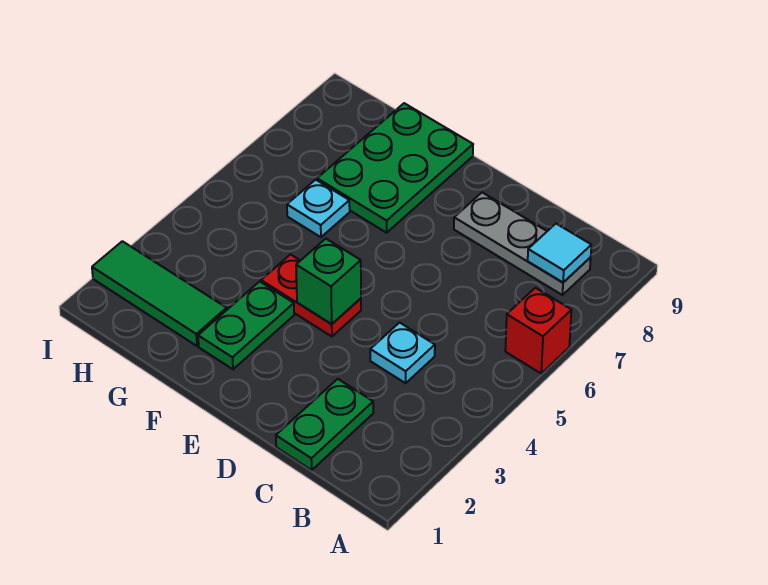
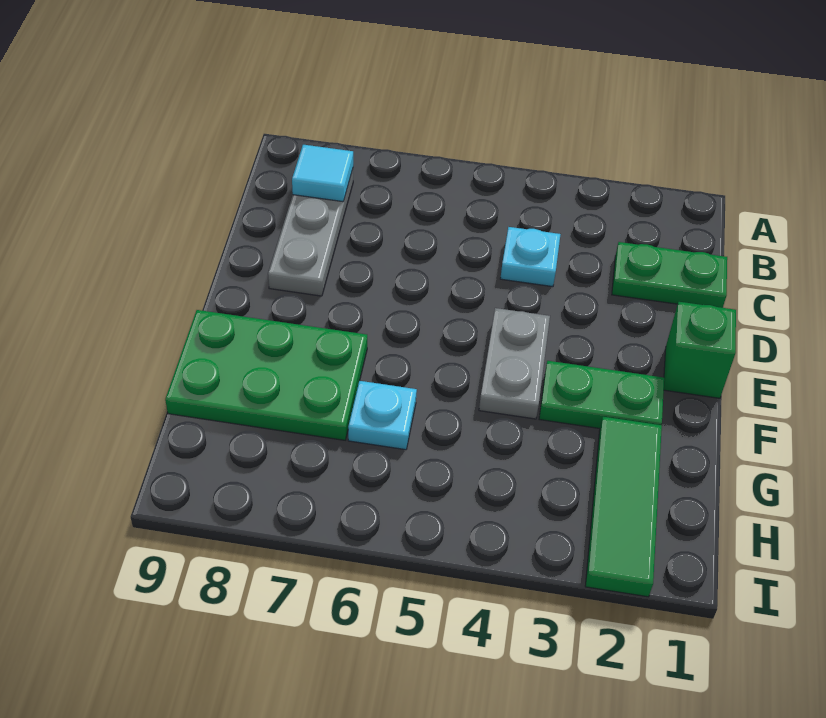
red 1x1 brick [505,288,572,373] -> none
red 1x2 plate [261,254,361,337] -> grey 1x2 plate [479,308,550,419]
green 1x1 brick [296,239,361,324] -> green 1x1 brick moved to [664,302,736,398]

